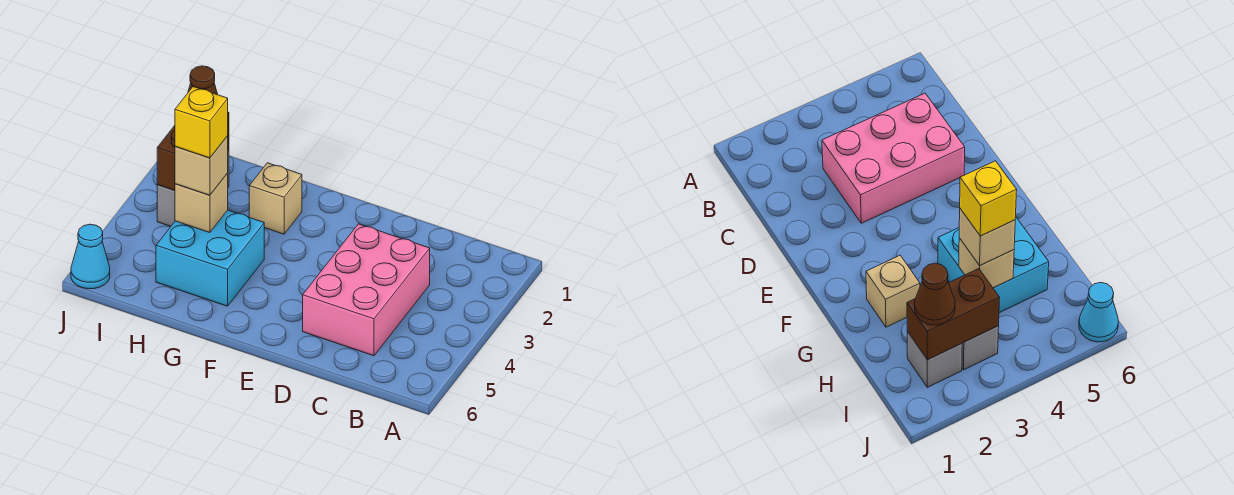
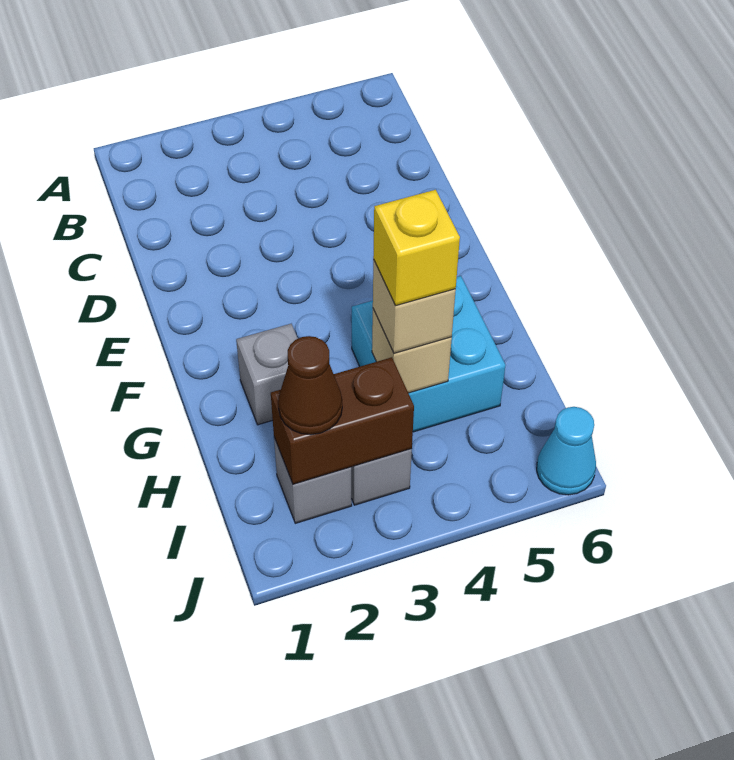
pink 2x3 brick [303,224,430,356] -> none
tan 1x1 brick [249,163,302,234] -> grey 1x1 brick [236,324,298,425]

